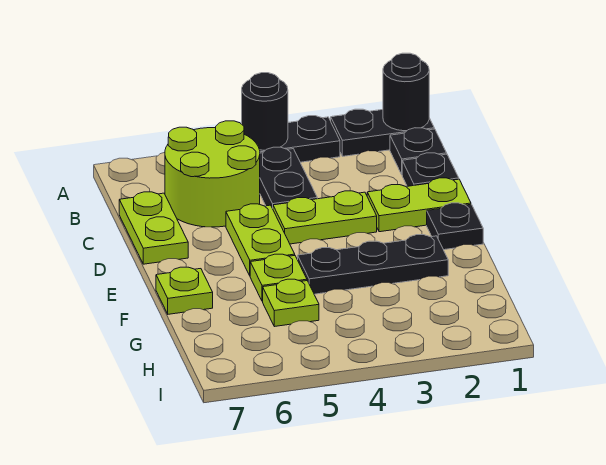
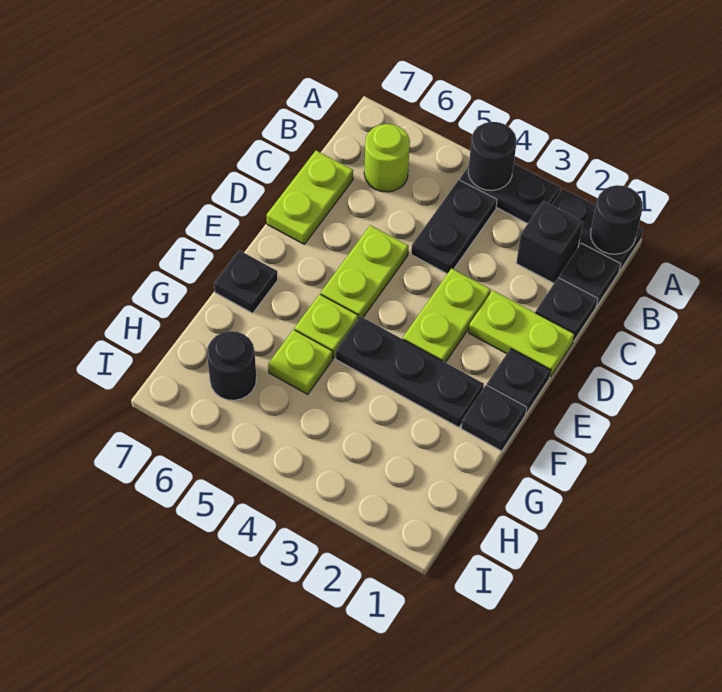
none -> black 1x1 brick [516,201,583,283]
lime 2x2 round brick [165,121,260,227] -> lime 1x1 round brick [364,124,410,192]
lime 1x2 plate [273,191,377,244] -> lime 1x2 plate turned to [403,269,491,362]
none -> black 1x1 plate [461,385,527,451]
lime 1x1 plate [156,267,213,314] -> black 1x1 plate [214,250,278,313]
none -> black 1x1 round brick [207,331,256,400]

